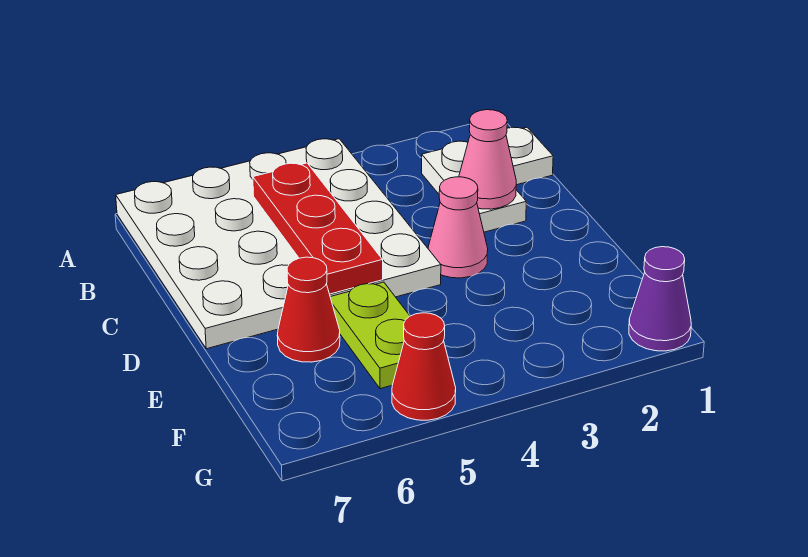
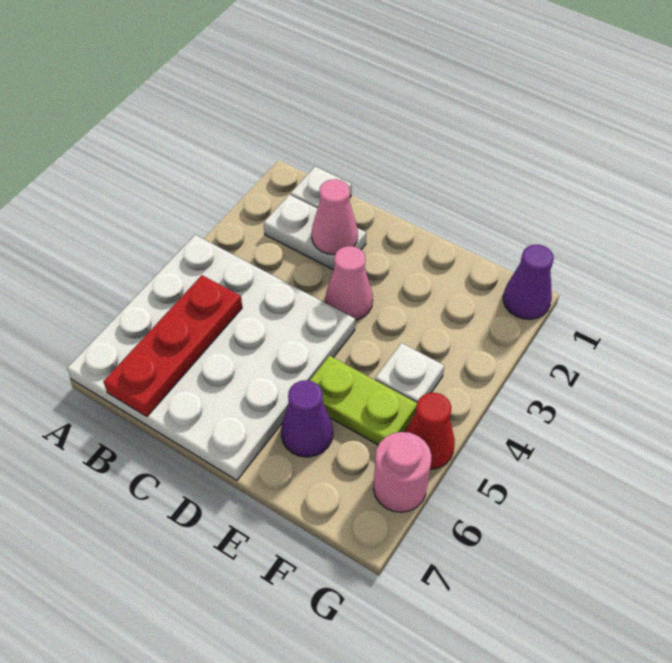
red 1x3 plate [253,163,383,294] -> red 1x3 plate turned to [103,275,242,417]
red 1x1 cone [277,257,340,362] -> purple 1x1 cone [281,380,333,457]
none -> white 1x1 plate [375,343,444,403]
none -> pink 1x1 round brick [373,432,432,512]

